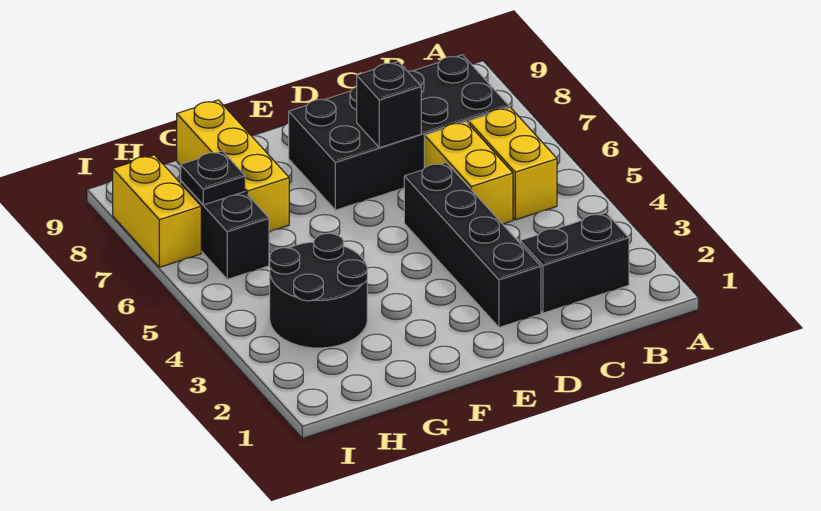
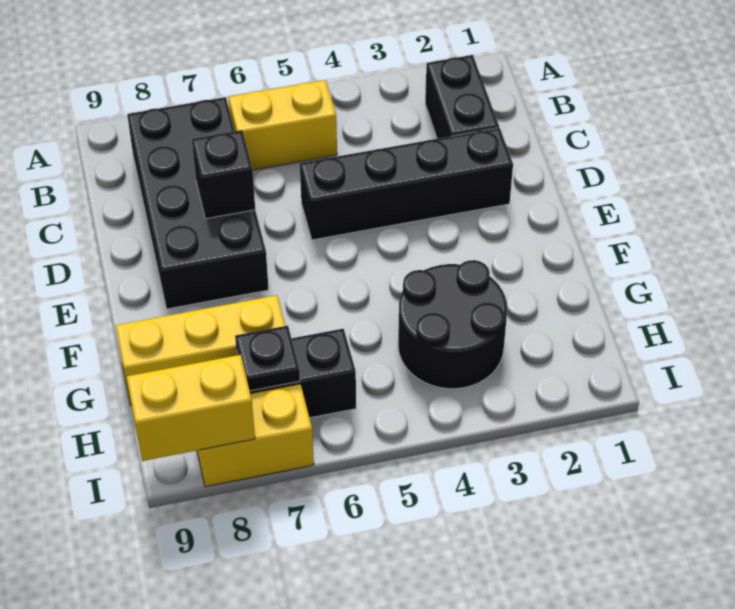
yellow 1x2 brick [424,122,513,224] -> yellow 1x2 brick moved to [127,355,255,461]

